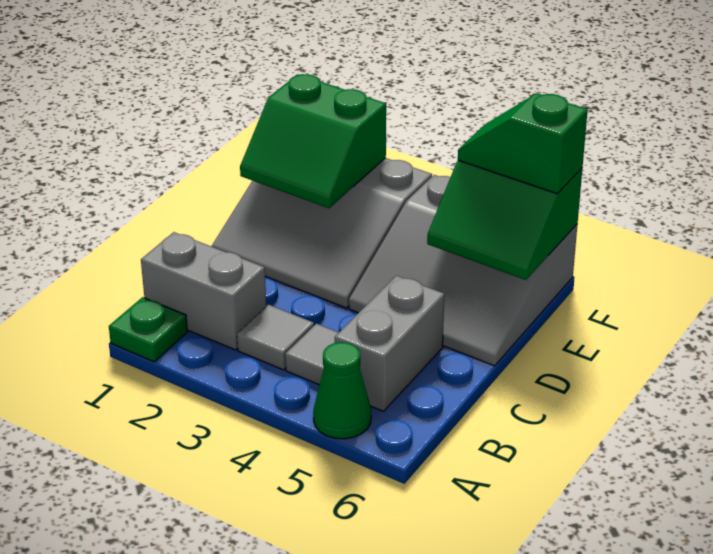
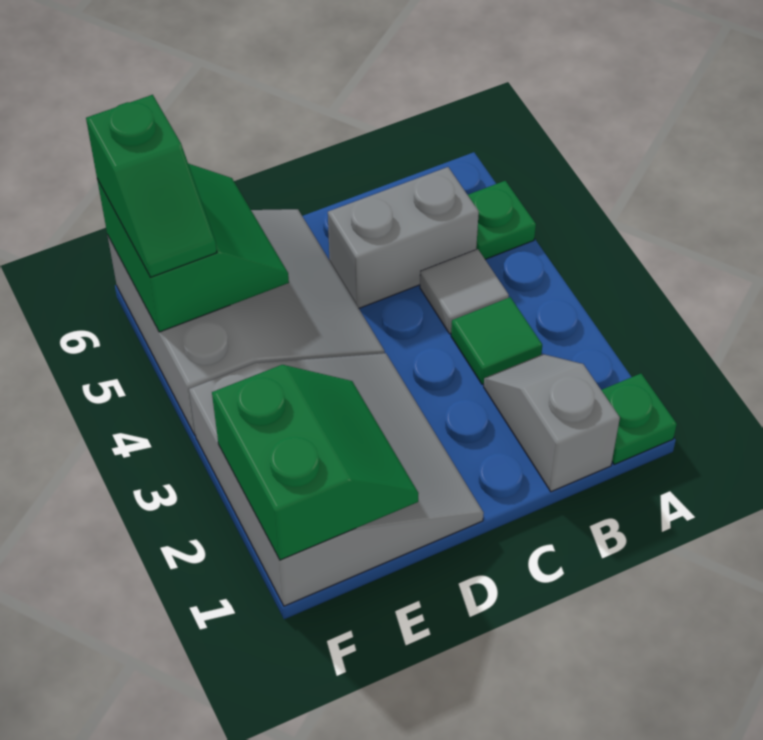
green 1x1 cone [313,342,371,439] -> green 1x1 plate [468,181,536,259]
grey 1x2 brick [141,232,266,350] -> grey 1x2 slope [484,354,620,492]
grey 1x1 tile [237,305,314,370] -> green 1x1 tile [451,297,542,384]

